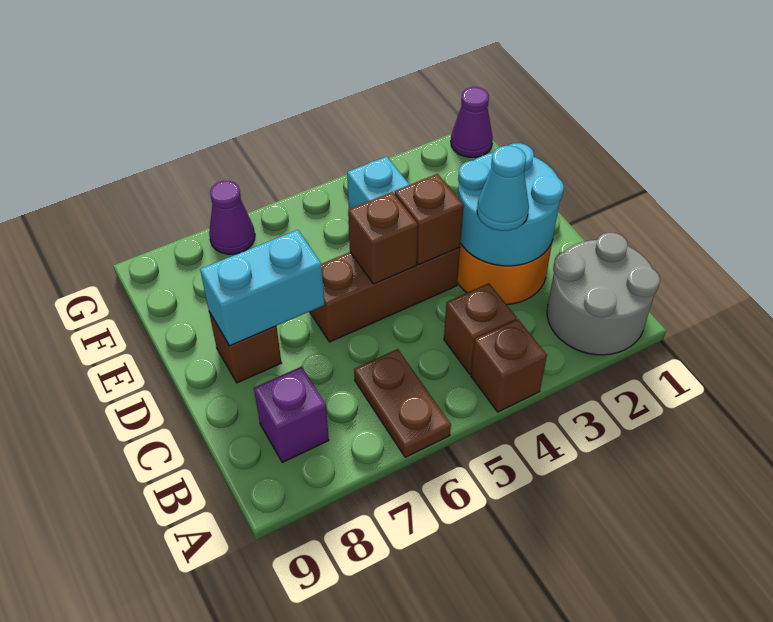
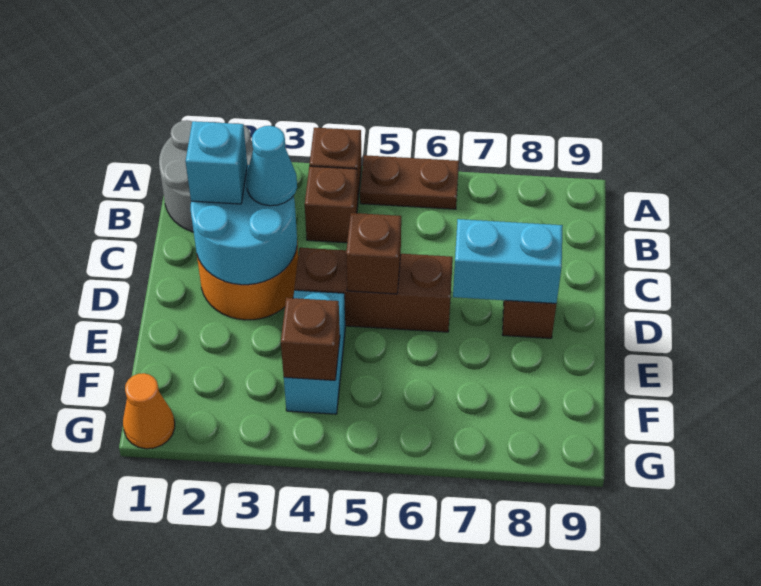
brown 1x2 plate [354,349,451,457] -> brown 1x2 plate turned to [360,155,459,209]
purple 1x1 brick [254,366,329,462] -> none
none -> cyan 1x1 brick [186,121,247,204]
brown 1x1 brick [395,174,464,265] -> brown 1x1 brick moved to [281,298,340,380]
purple 1x1 cone [451,87,493,157] -> orange 1x1 cone [123,373,175,449]
purple 1x1 cone [209,181,255,254] -> none

